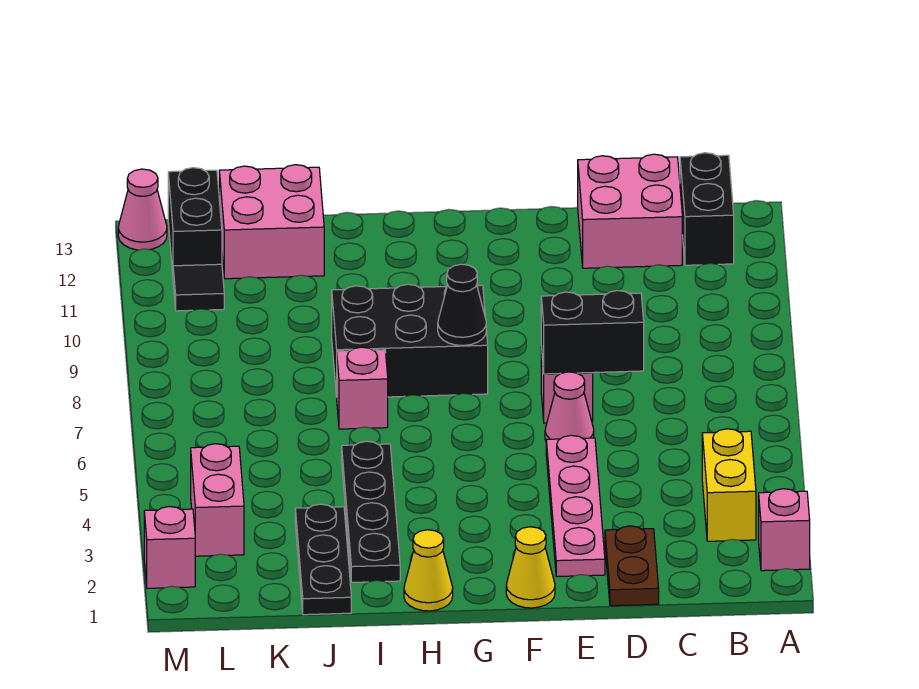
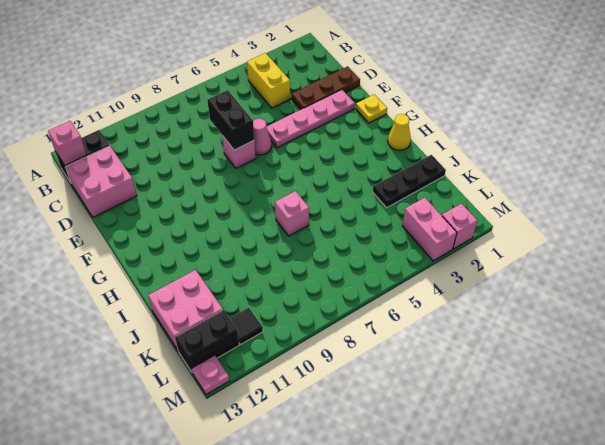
pink 1x1 brick [759,489,810,571] -> pink 1x1 brick moved to [48,121,86,165]
yellow 1x2 brick [702,429,756,541] -> yellow 1x2 brick turned to [247,53,290,108]
brown 1x2 plate [605,526,659,606] -> brown 1x3 plate [292,66,360,109]
yellow 1x1 cone [506,527,555,608] -> yellow 1x1 plate [356,95,387,123]
black 2x3 brick [332,284,488,397] -> none
black 1x1 cone [438,264,486,346] -> none
black 1x4 plate [342,441,400,582] -> none
pink 1x2 brick [191,444,244,556] -> pink 1x2 brick turned to [402,198,457,261]
pink 1x1 cone [118,169,167,250] -> pink 1x1 plate [192,356,230,395]

